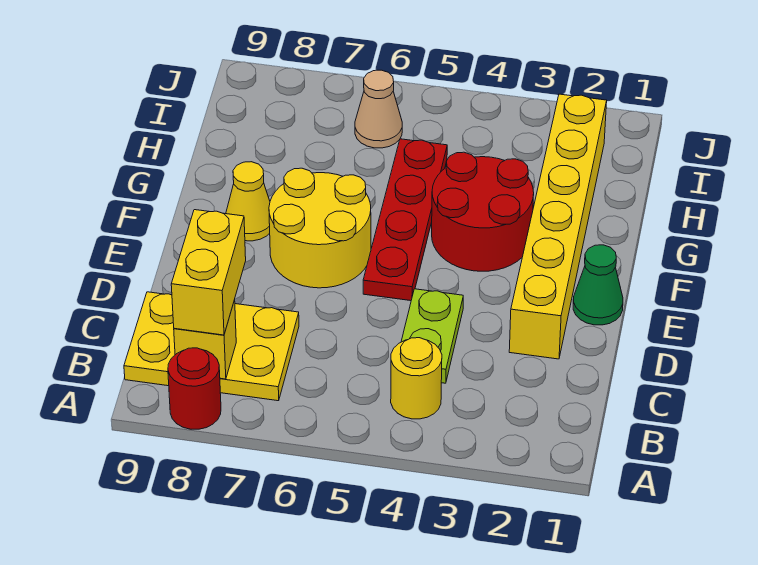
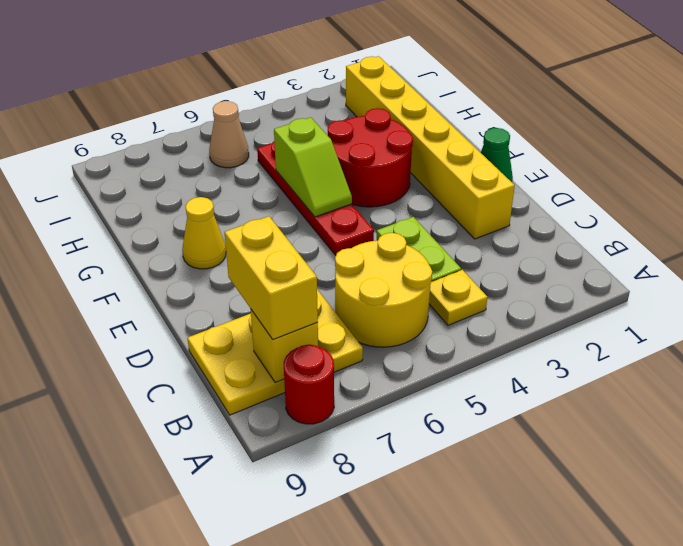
yellow 1x1 round brick [391,338,442,419] -> yellow 1x1 plate [429,270,487,325]
yellow 2x2 round brick [269,168,371,288] -> yellow 2x2 round brick moved to [335,233,432,347]
none -> lime 1x2 slope [274,117,352,217]

